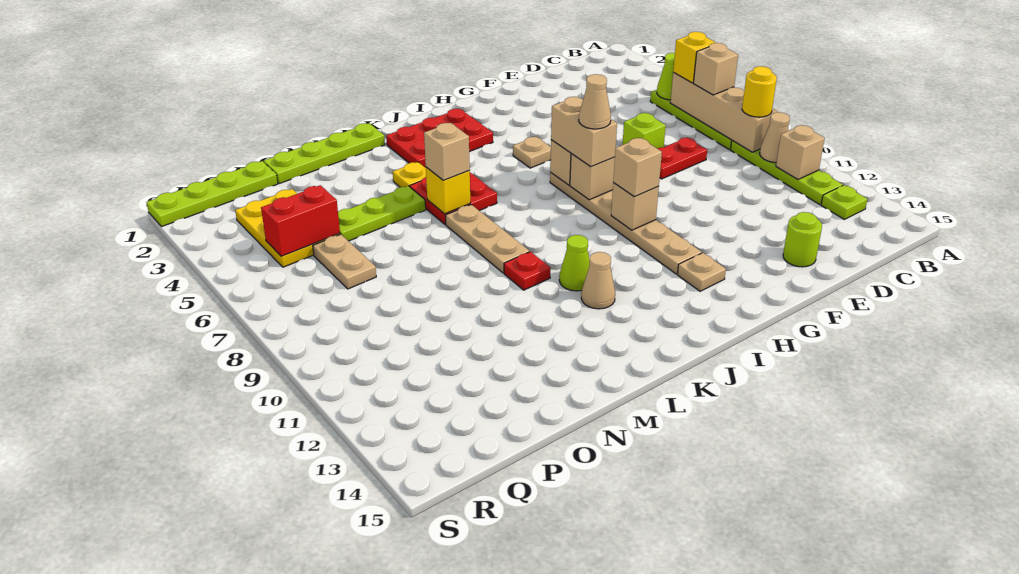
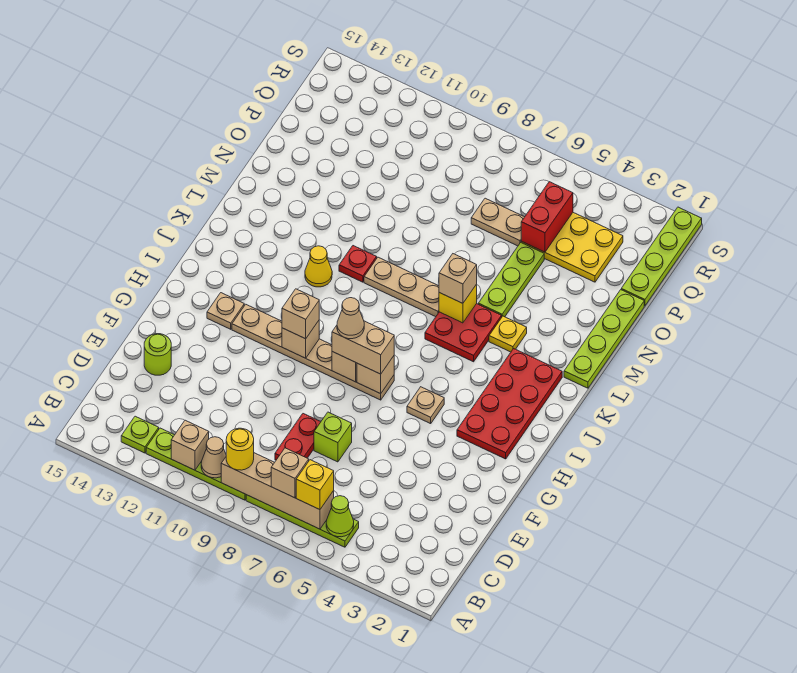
red 2x3 plate [386,109,493,168] -> red 2x4 plate [457,349,562,459]
lime 1x1 cone [559,235,590,291] -> yellow 1x1 cone [305,246,332,287]
tan 1x1 cone [581,252,615,309] -> none

